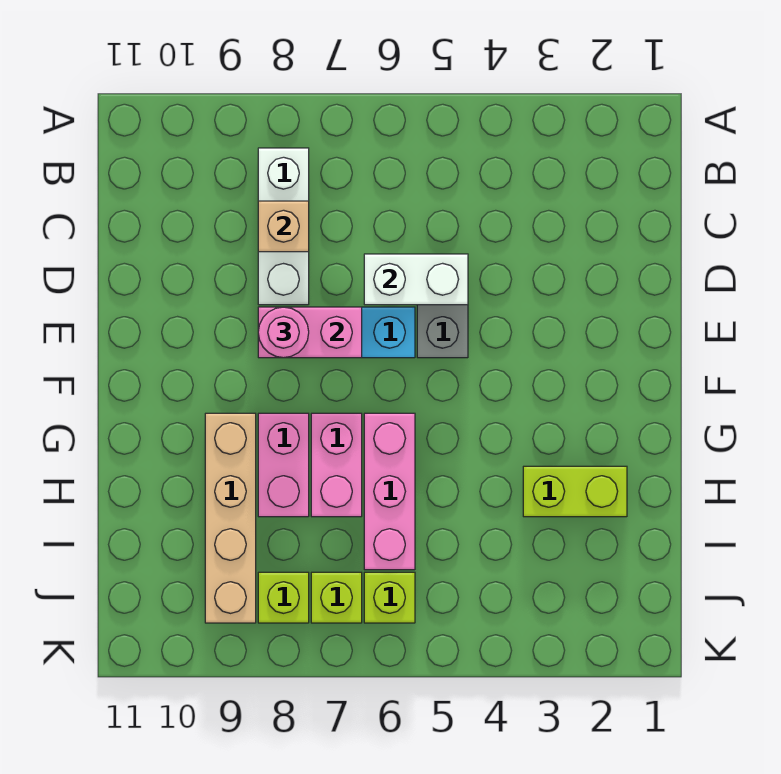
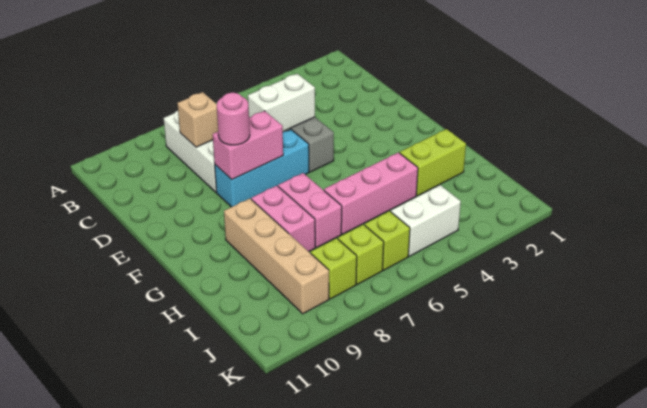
pink 1x3 brick [364,413,415,570] -> pink 1x3 brick turned to [324,152,418,234]
none -> white 1x2 brick [391,185,461,256]

